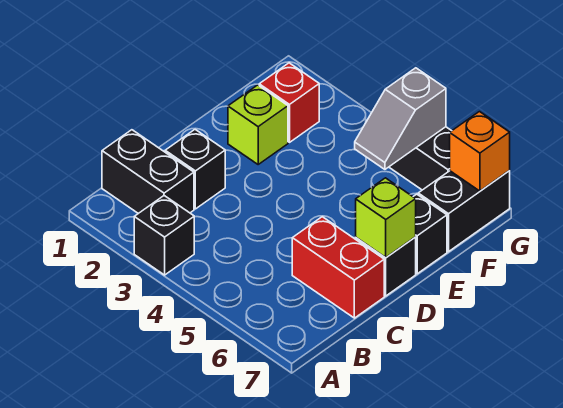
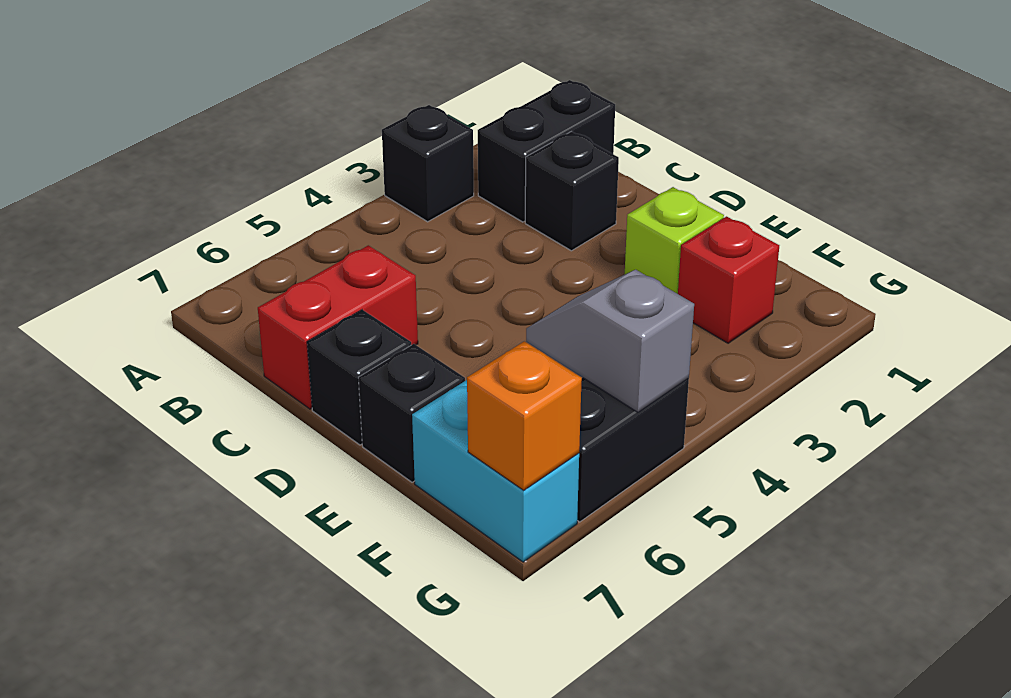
lime 1x1 brick [356,178,416,258] -> none
black 1x2 brick [418,171,510,252] -> cyan 1x2 brick [412,380,579,562]

